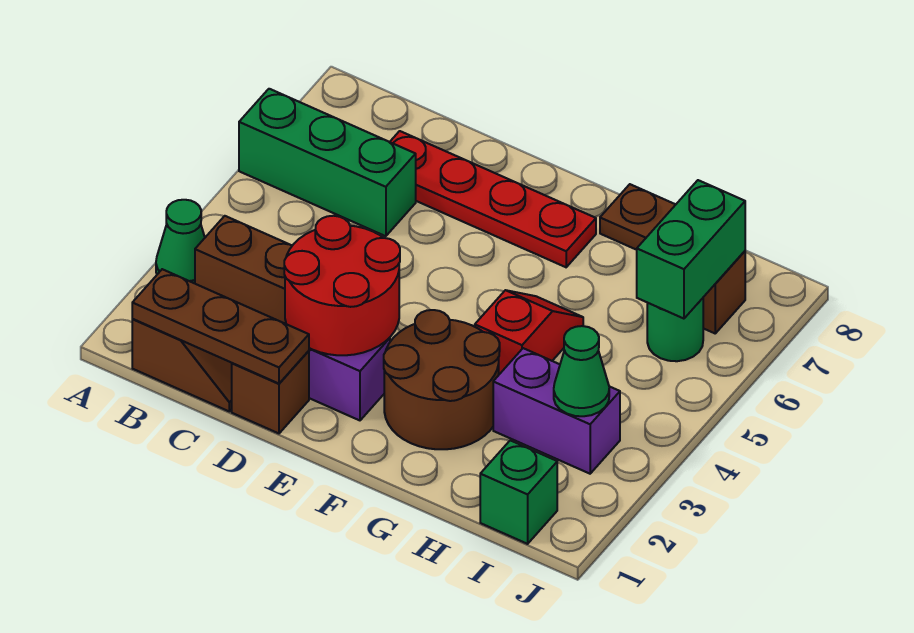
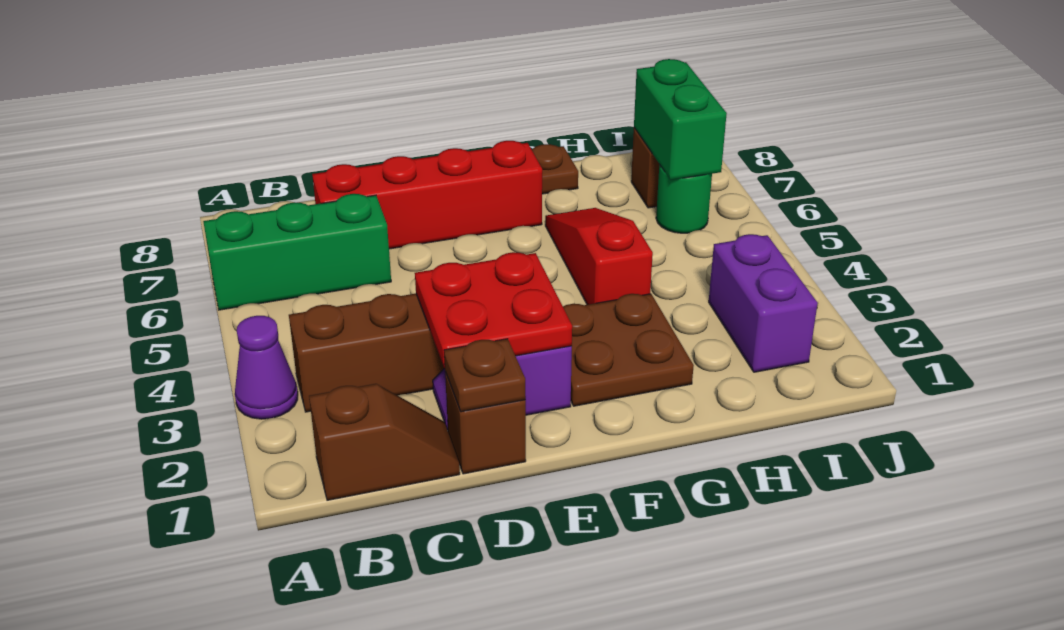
green 1x1 cone [156,200,205,283] -> purple 1x1 cone [235,316,298,419]
brown 1x3 plate [132,269,309,384] -> brown 1x1 plate [444,339,526,412]
red 1x4 plate [390,131,596,267] -> red 1x4 brick [312,141,542,249]
red 2x2 round brick [284,216,400,355] -> red 2x2 plate [415,252,572,369]
brown 2x2 round brick [384,310,500,449] -> brown 2x2 plate [563,294,694,406]
red 1x2 slope [475,290,583,374] -> red 1x3 slope [545,208,653,305]
purple 1x2 brick [493,348,620,474] -> purple 1x2 brick turned to [709,234,818,372]
green 1x1 brick [480,440,557,544] -> none
green 1x1 cone [554,326,609,416] -> none

